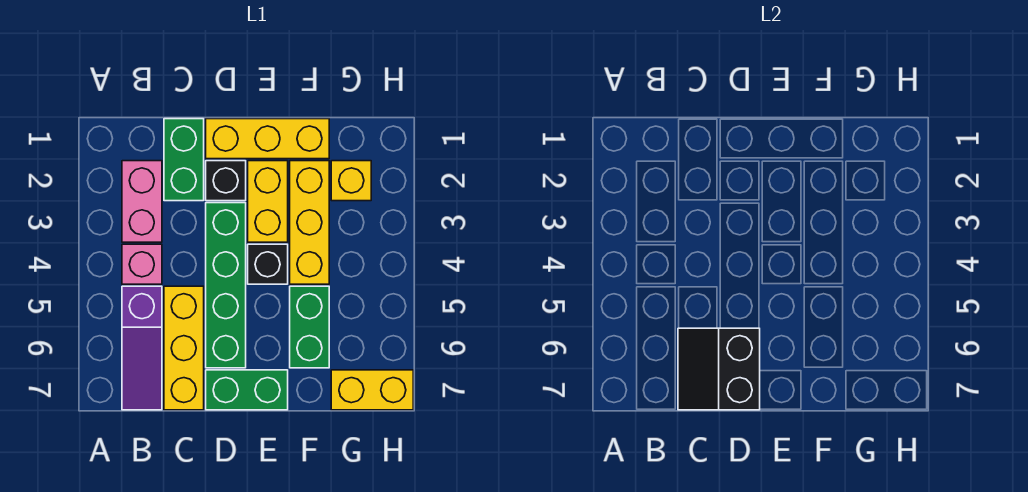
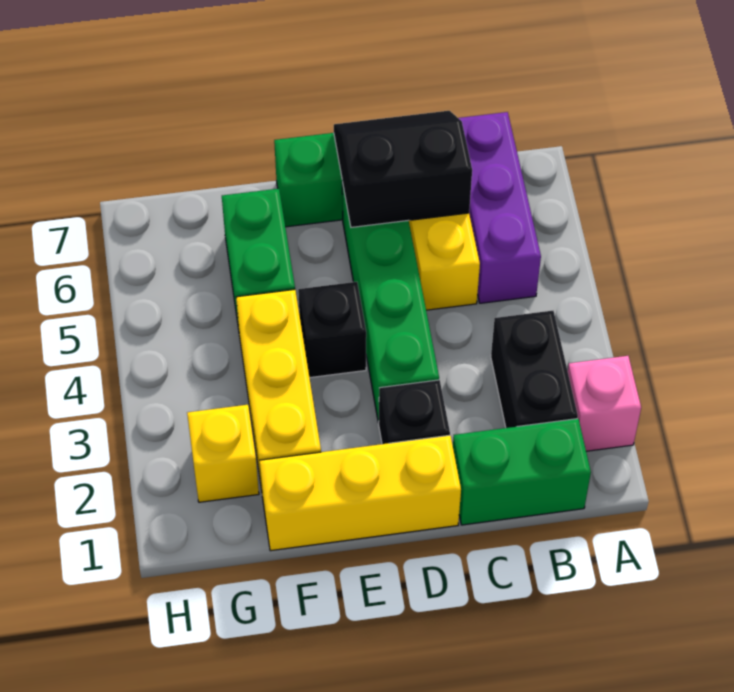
pink 1x2 brick [122,161,162,242] -> black 1x2 brick [491,311,578,428]
pink 1x1 brick [122,244,162,284] -> pink 1x1 brick moved to [568,356,641,451]
purple 1x3 slope [122,286,162,410] -> purple 1x3 brick [459,112,541,303]
green 1x2 brick [164,119,204,201] -> green 1x2 brick turned to [453,419,591,525]
black 2x2 slope [678,328,760,410] -> black 2x2 slope turned to [334,111,472,227]
yellow 1x2 brick [248,161,288,242] -> none
yellow 1x2 brick [331,370,413,410] -> none

